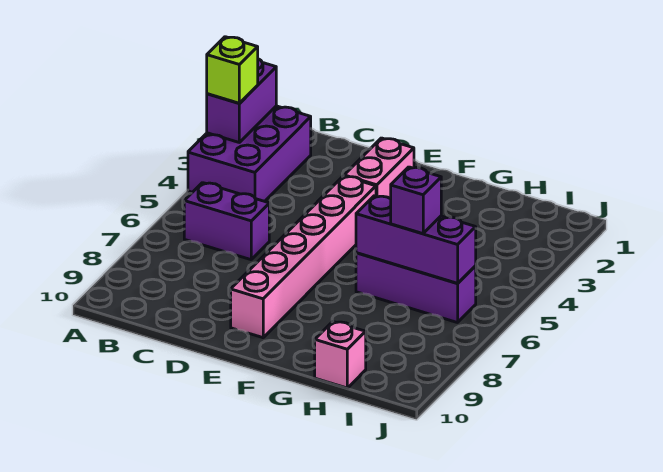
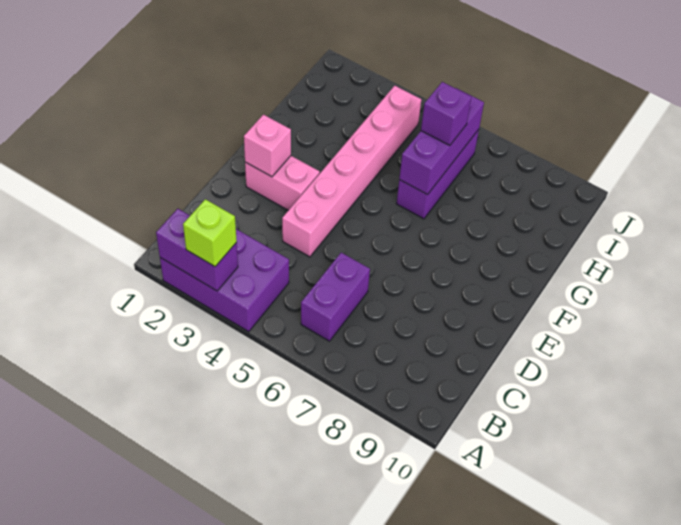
pink 1x6 brick [231,176,376,338] -> pink 1x6 brick turned to [282,86,421,257]
pink 1x1 brick [315,322,366,388] -> pink 1x1 brick moved to [244,115,291,177]

